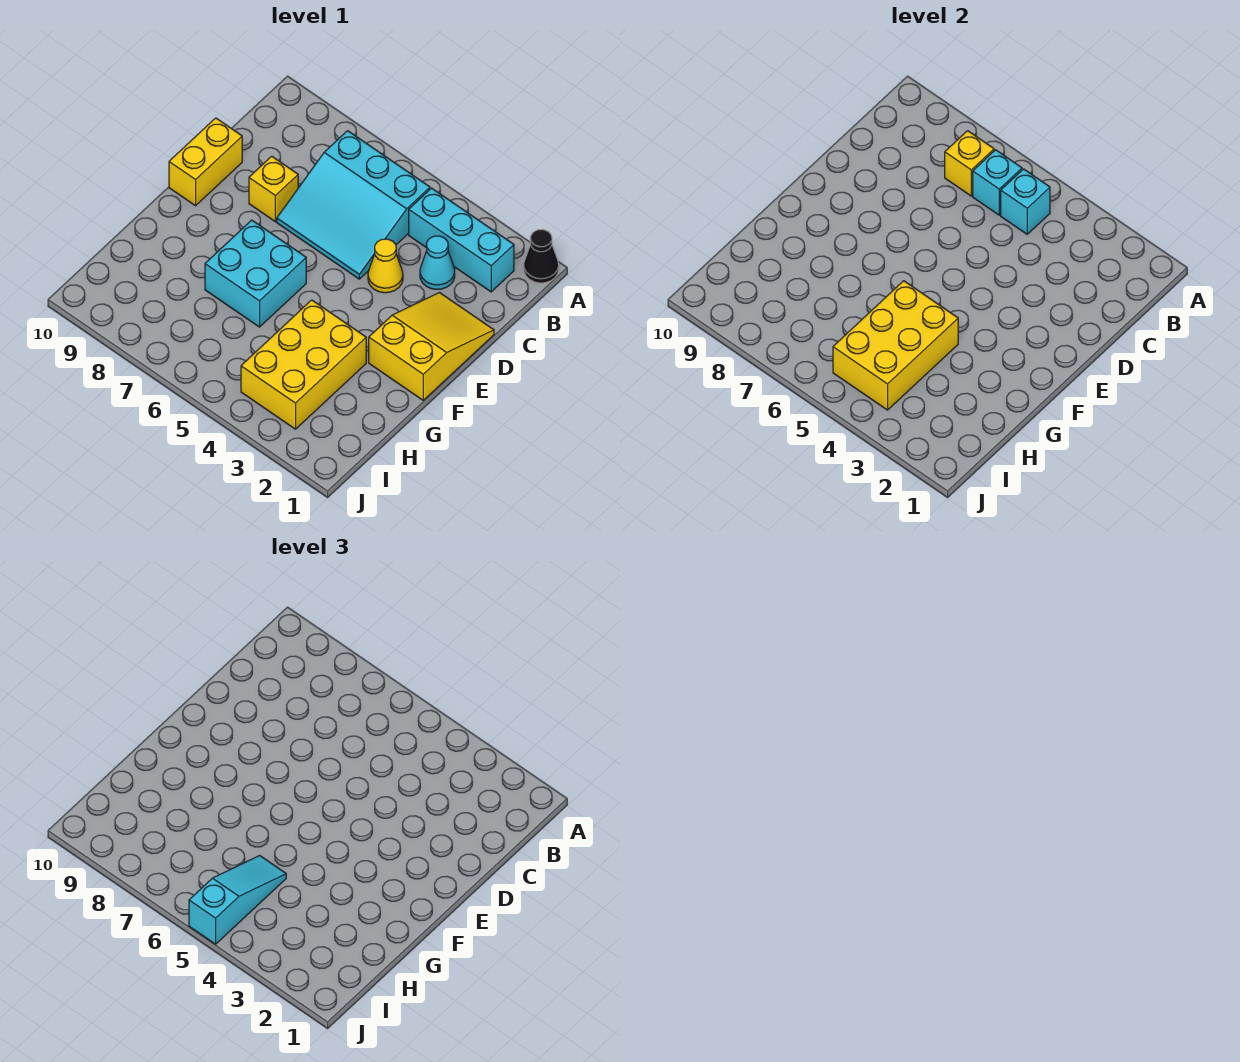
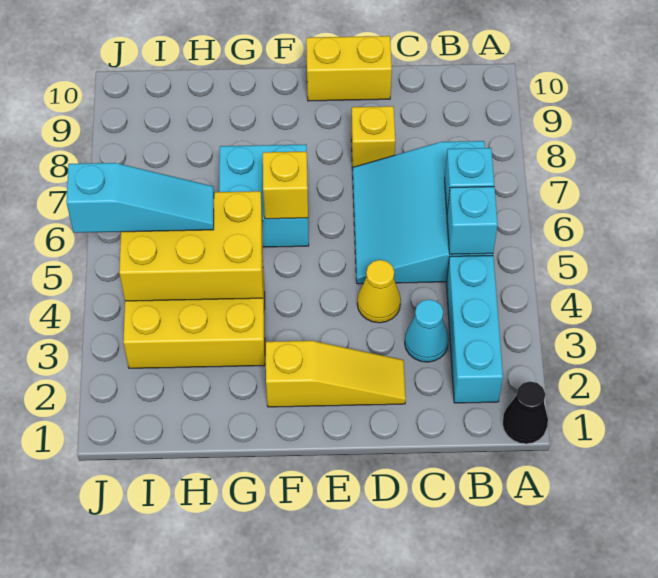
yellow 1x1 brick [945,131,994,196] -> yellow 1x1 brick moved to [263,151,308,219]
yellow 2x3 slope [369,293,494,400] -> yellow 1x3 slope [266,341,406,407]

